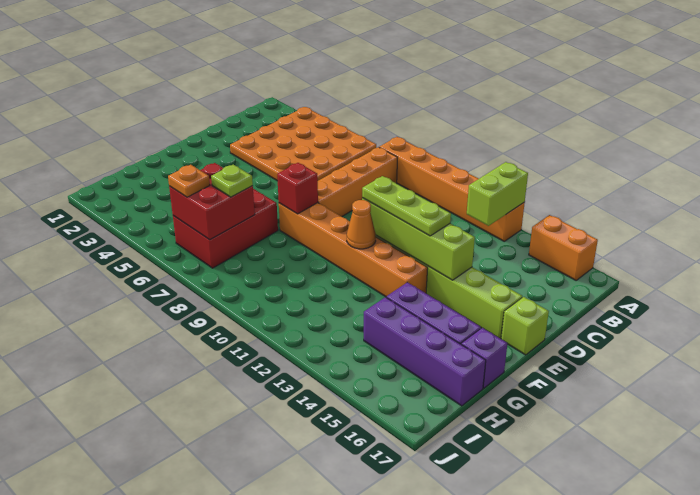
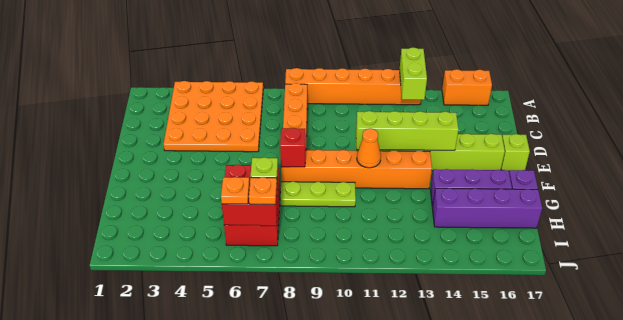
lime 1x3 plate [362,176,451,236] -> lime 1x3 plate moved to [281,182,356,207]
none -> orange 1x1 plate [249,177,277,204]

